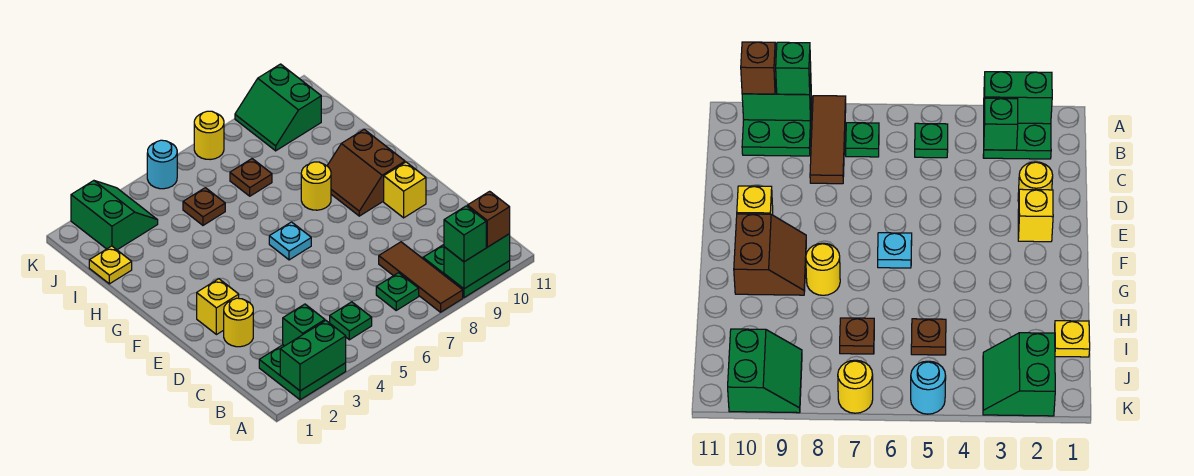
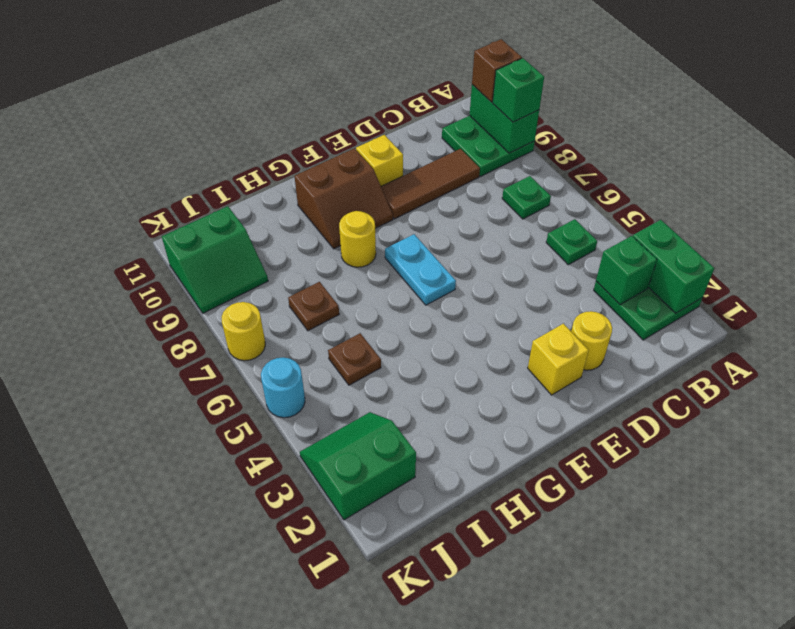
brown 1x3 tile [379,242,463,312] -> brown 1x3 tile moved to [381,149,480,219]
cyan 1x1 plate [269,222,311,260] -> cyan 1x2 plate [385,234,456,305]
yellow 1x1 plate [89,246,132,284] -> none

